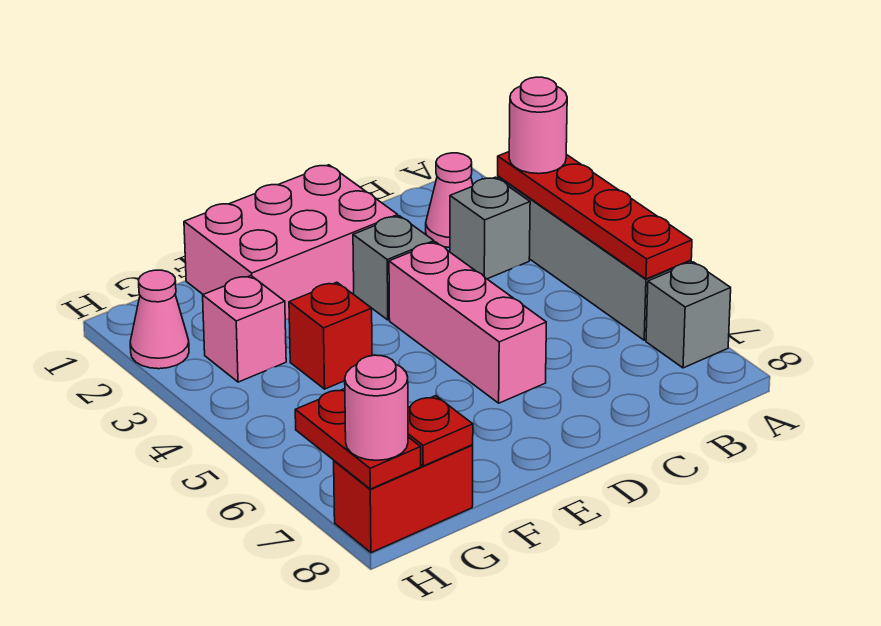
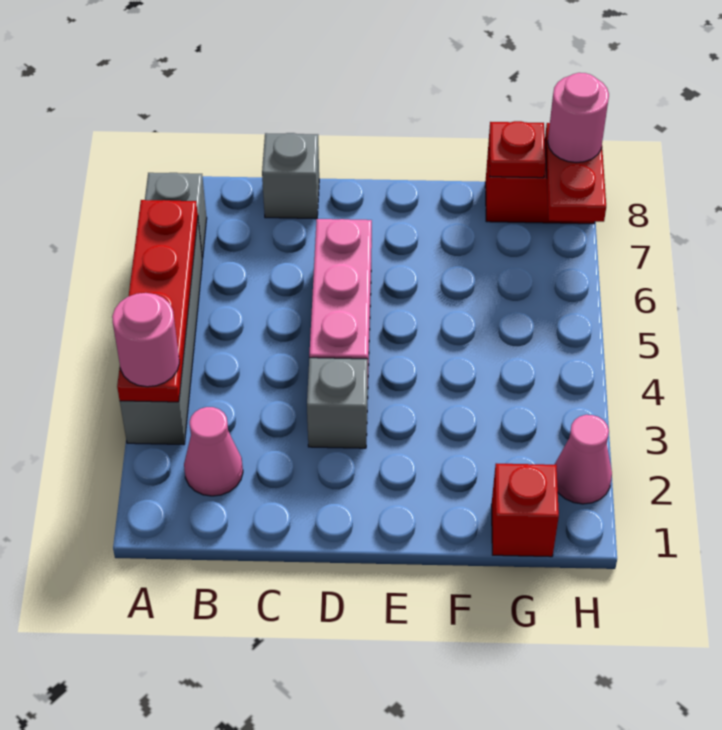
grey 1x1 brick [450,177,530,279] -> grey 1x1 brick moved to [262,133,319,219]
pink 2x3 brick [184,165,398,320] -> none
red 1x1 brick [289,282,372,389] -> red 1x1 brick moved to [491,463,559,557]
pink 1x1 brick [203,276,286,382] -> none

